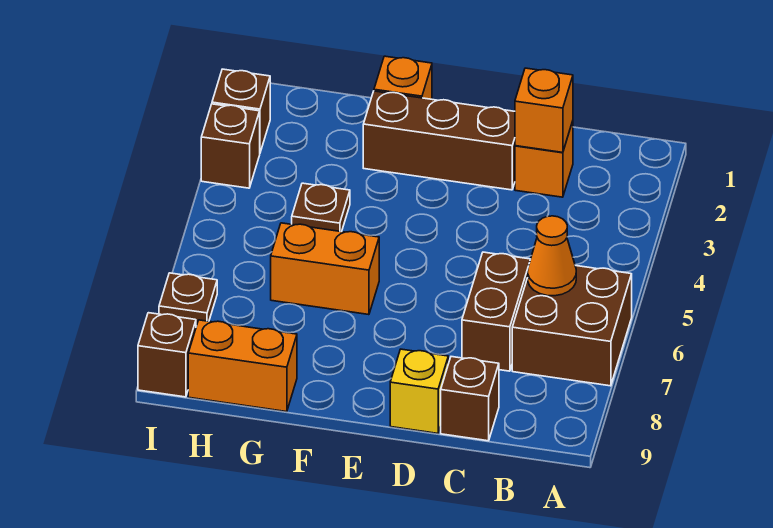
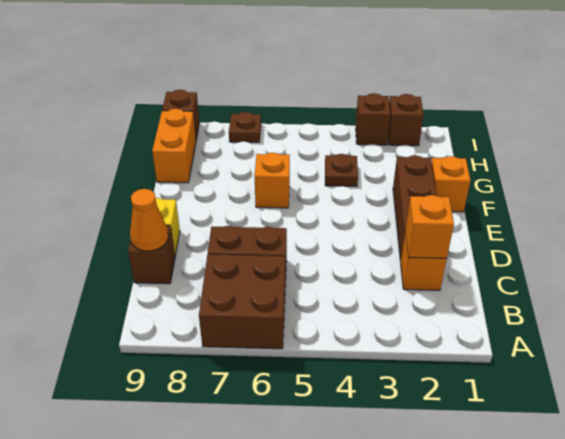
orange 1x1 cone [528,216,576,296] -> orange 1x1 cone moved to [130,189,168,251]
orange 1x2 brick [271,223,379,315] -> orange 1x1 brick [255,153,290,208]

